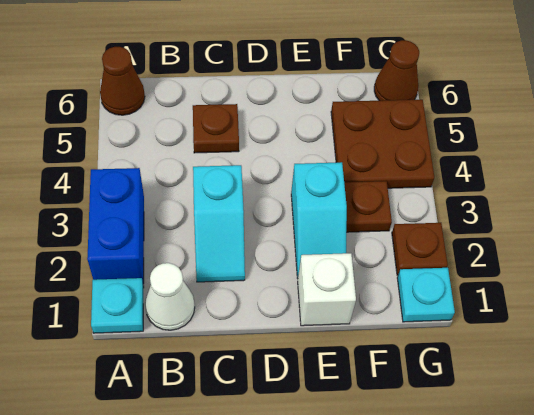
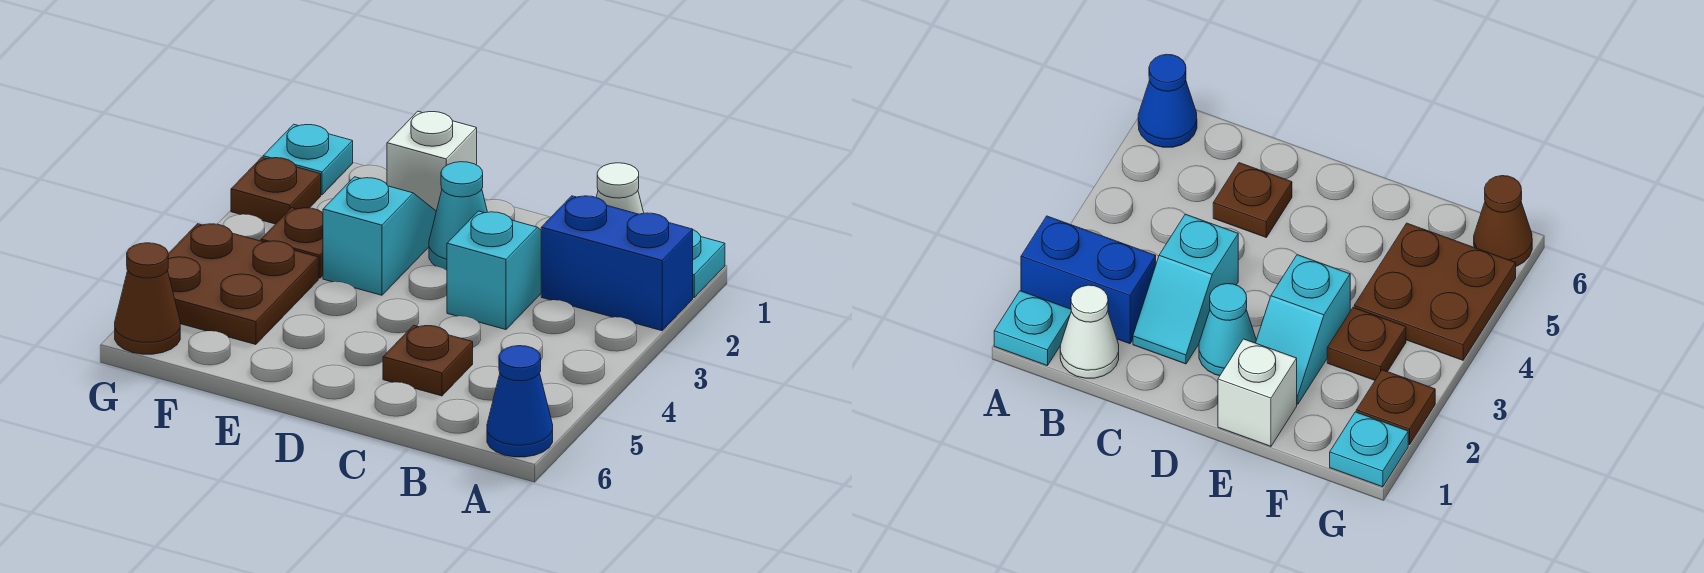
blue 1x2 brick [87,168,144,284] -> blue 1x2 brick turned to [541,196,693,331]
brown 1x1 cone [100,47,145,115] -> blue 1x1 cone [487,346,553,457]
none -> cyan 1x1 cone [429,162,487,270]

